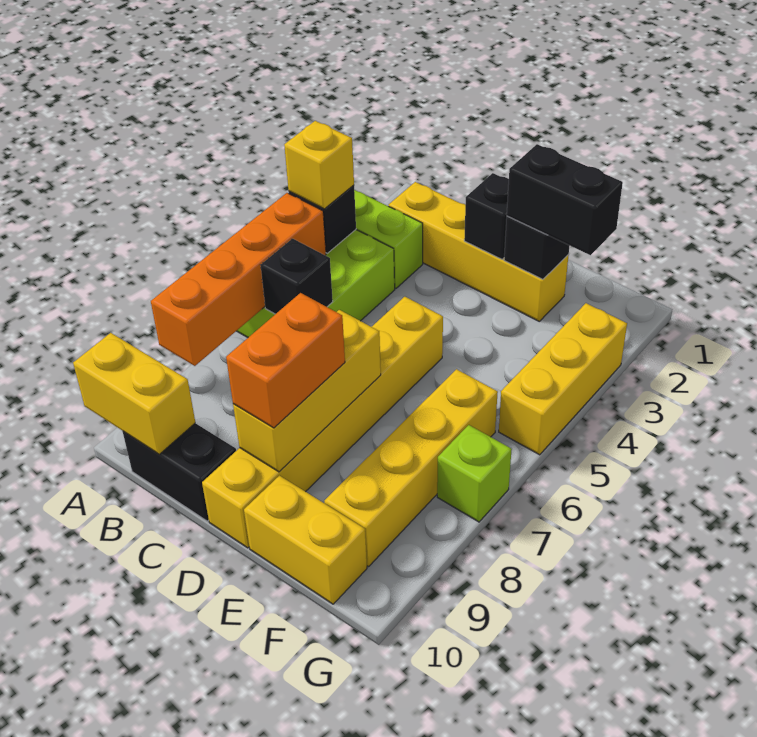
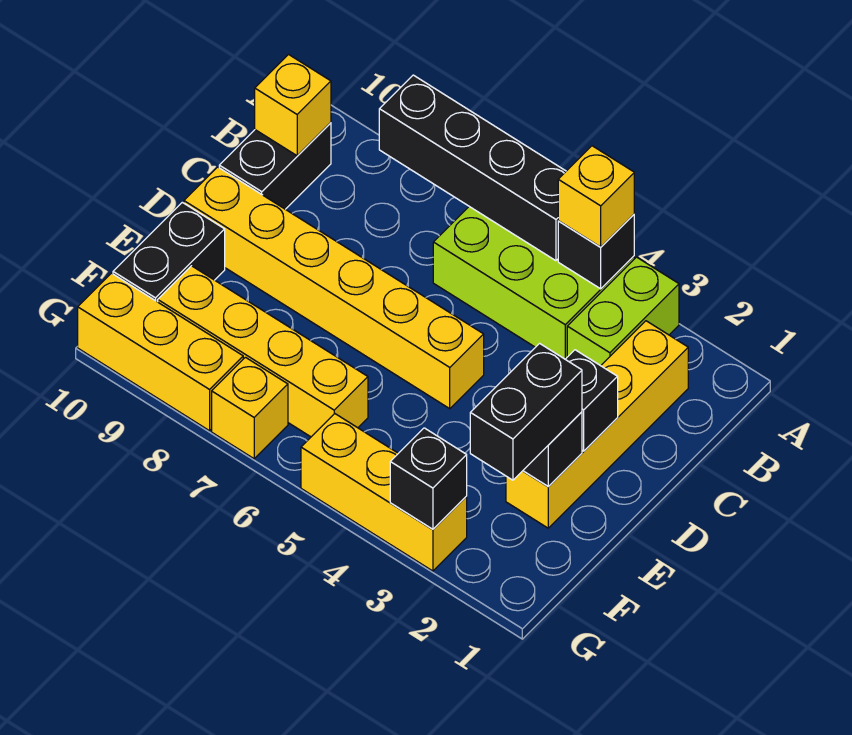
orange 1x4 brick [151,193,326,366] -> black 1x4 brick [379,75,566,261]
yellow 1x2 brick [73,333,195,454] -> yellow 1x1 brick [255,55,331,156]
black 1x1 brick [261,239,333,314] -> black 1x1 brick moved to [390,428,467,529]
yellow 1x3 brick [233,310,381,472] -> yellow 1x3 brick moved to [78,273,243,431]
orange 1x2 brick [226,293,345,428] -> none
yellow 1x2 brick [244,476,367,604] -> black 1x2 brick [113,202,225,302]
lime 1x1 brick [437,425,512,522] -> yellow 1x1 brick [212,357,288,459]

